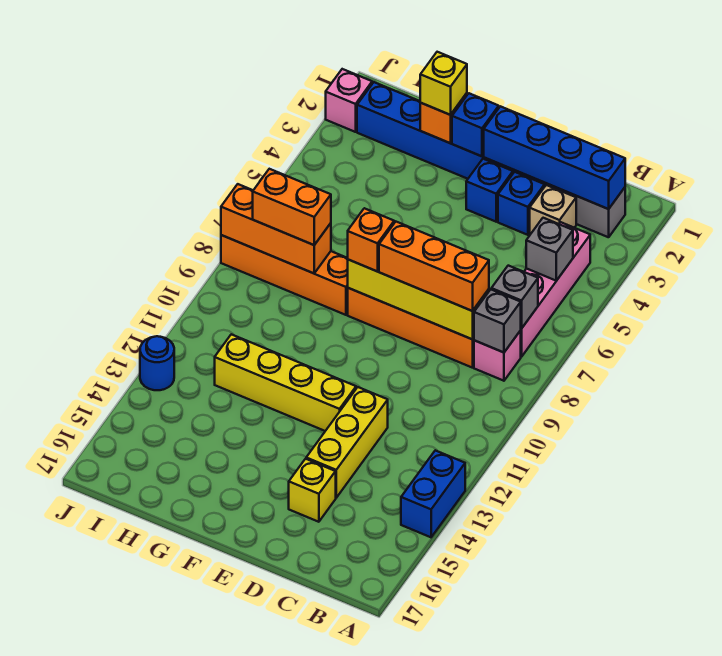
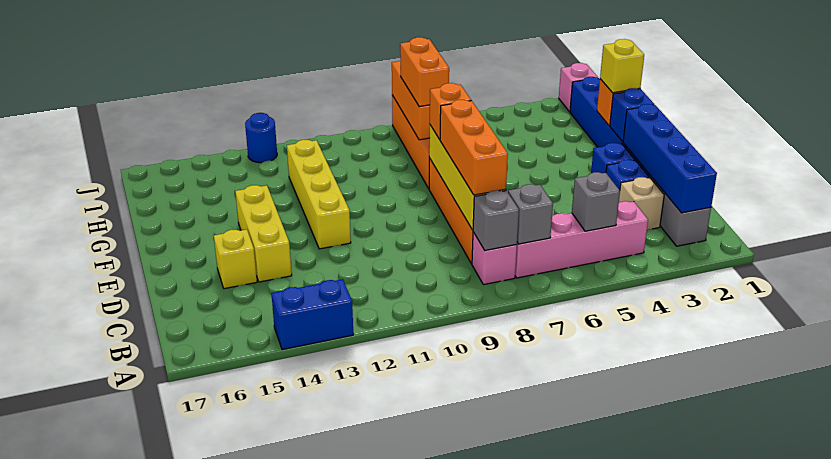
yellow 1x3 brick [306,387,388,498] -> yellow 1x3 brick turned to [235,185,292,282]

